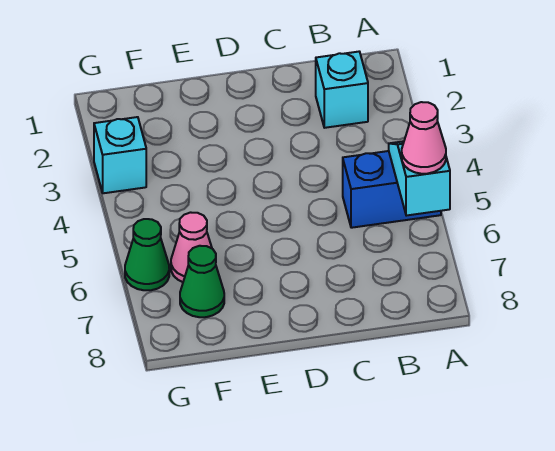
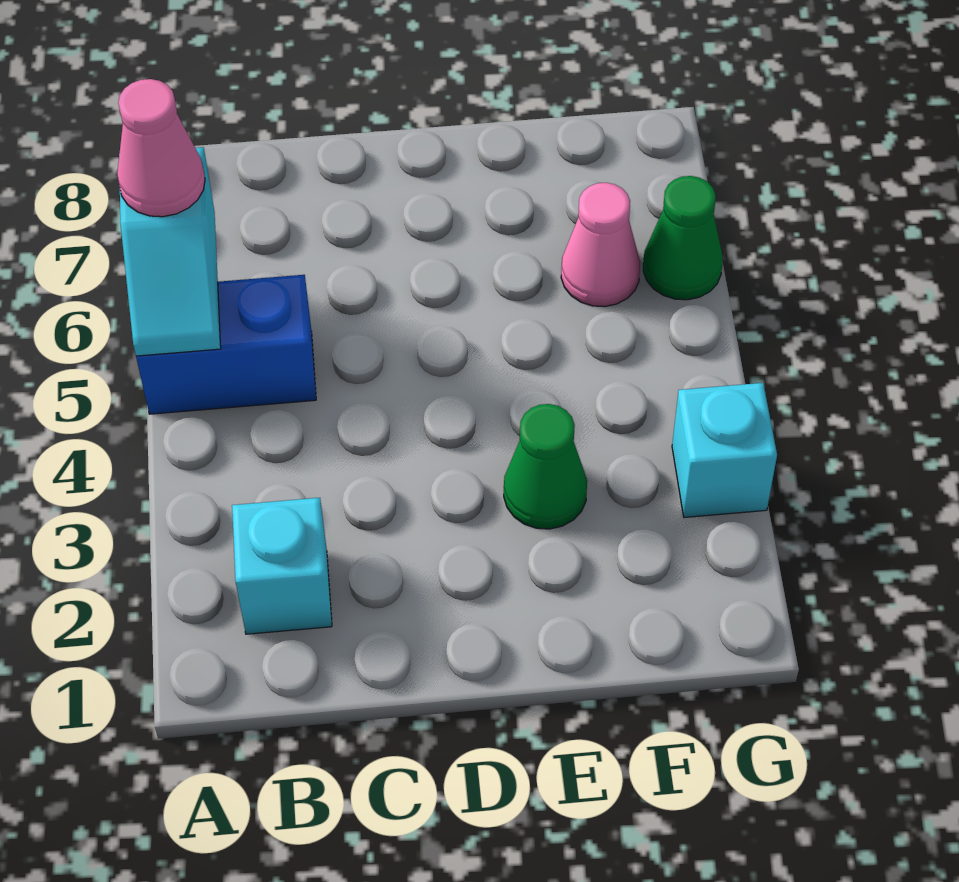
green 1x1 cone [180,246,224,317] -> green 1x1 cone moved to [504,404,587,529]

